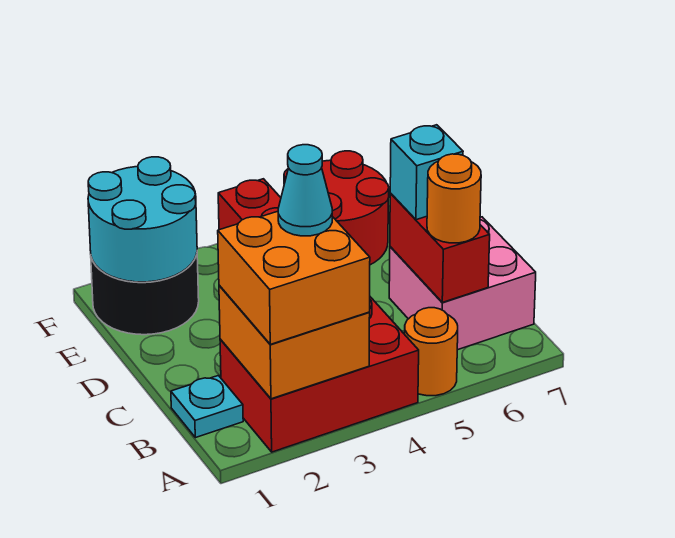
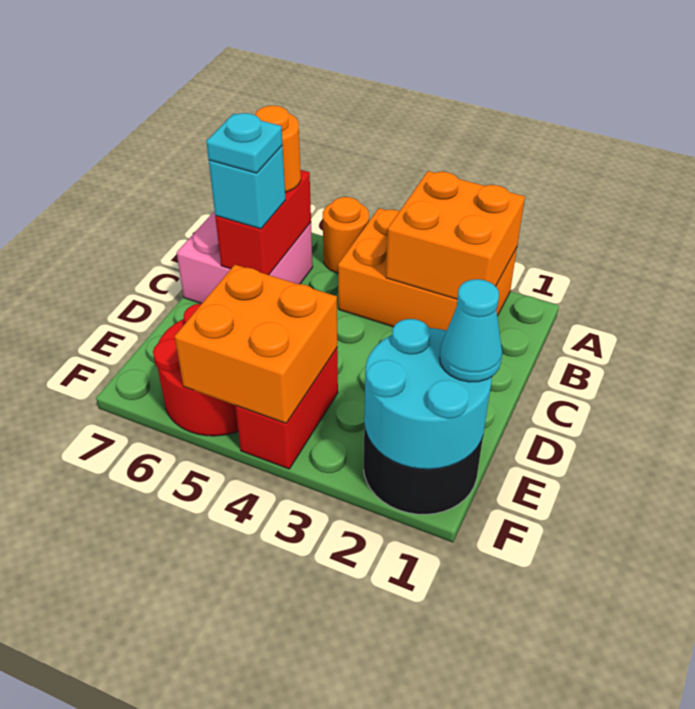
red 2x3 brick [220,297,419,452] -> orange 2x3 brick [338,208,517,331]
orange 2x2 brick [218,211,370,344] -> orange 2x2 brick moved to [175,265,337,423]
cyan 1x1 plate [171,376,243,438] -> cyan 1x1 plate moved to [206,113,282,173]
cyan 1x1 cone [278,145,332,236] -> cyan 1x1 cone moved to [440,279,502,382]

